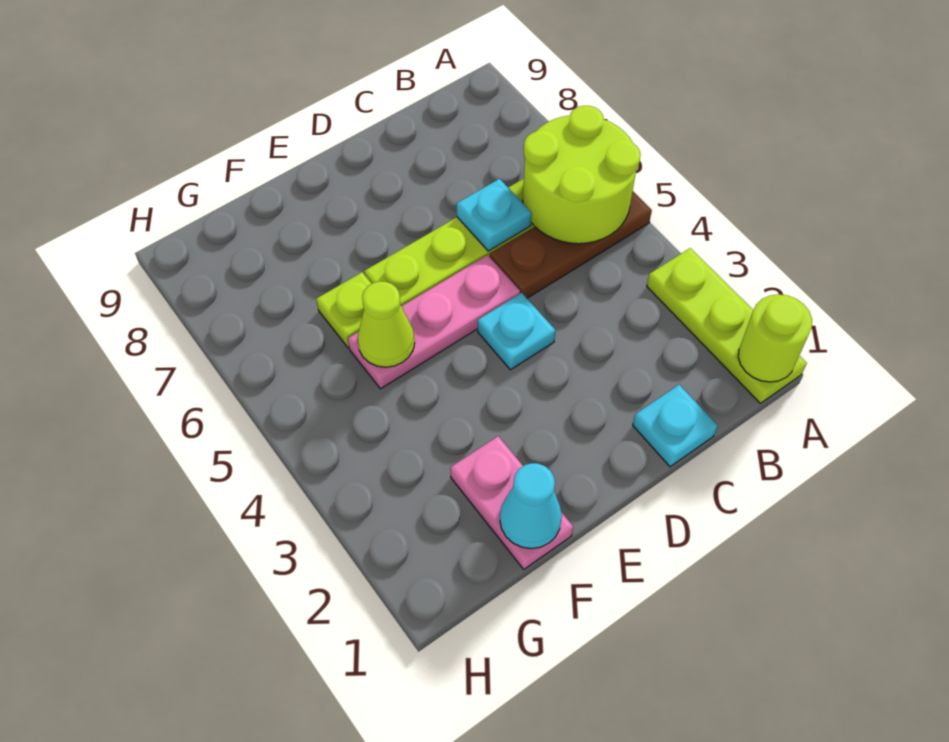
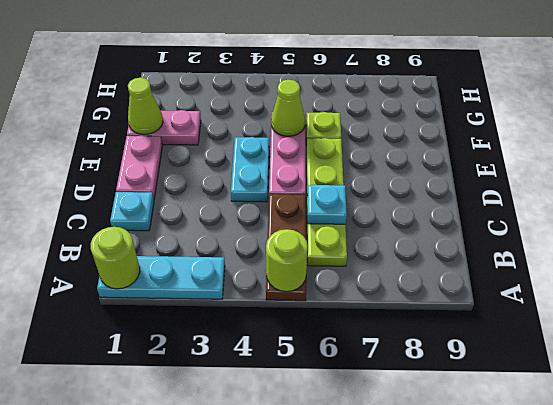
lime 1x3 plate [647,248,807,403] -> cyan 1x3 plate [97,256,225,299]
lime 2x2 round brick [523,106,641,244] -> lime 1x1 round brick [266,229,308,292]
none -> pink 1x2 plate [116,135,162,199]
cyan 1x1 plate [478,293,556,370] -> cyan 1x2 plate [231,137,269,202]
cyan 1x1 cone [500,463,562,549] -> lime 1x1 cone [128,78,163,134]

